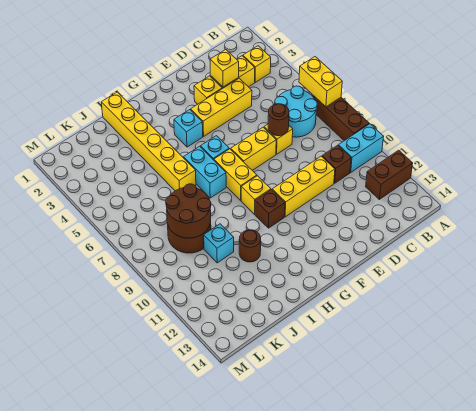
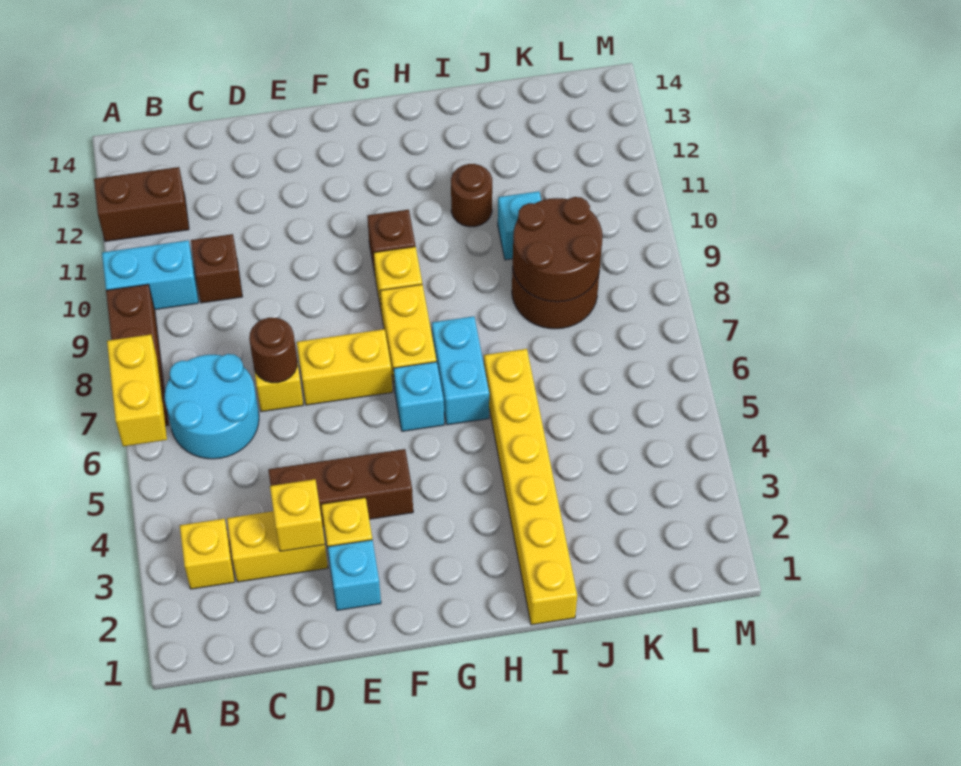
yellow 1x3 brick [191,78,252,136] -> brown 1x3 brick [268,449,413,526]
yellow 1x3 brick [272,156,335,217] -> none
cyan 1x1 brick [174,110,203,147] -> cyan 1x1 brick moved to [328,540,381,610]

